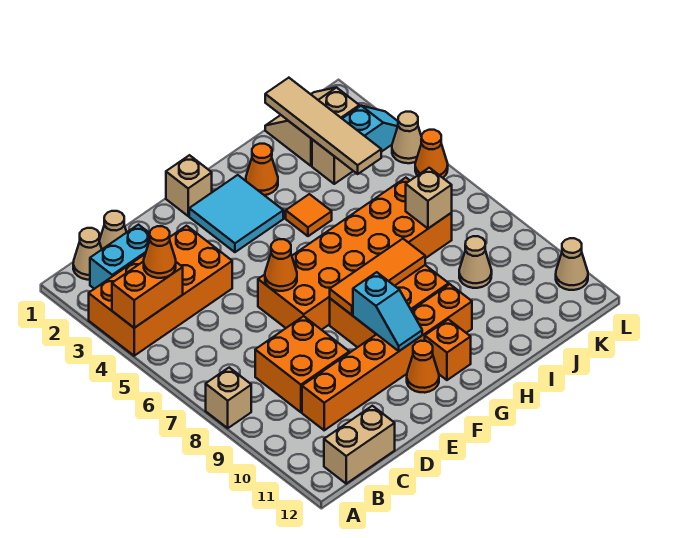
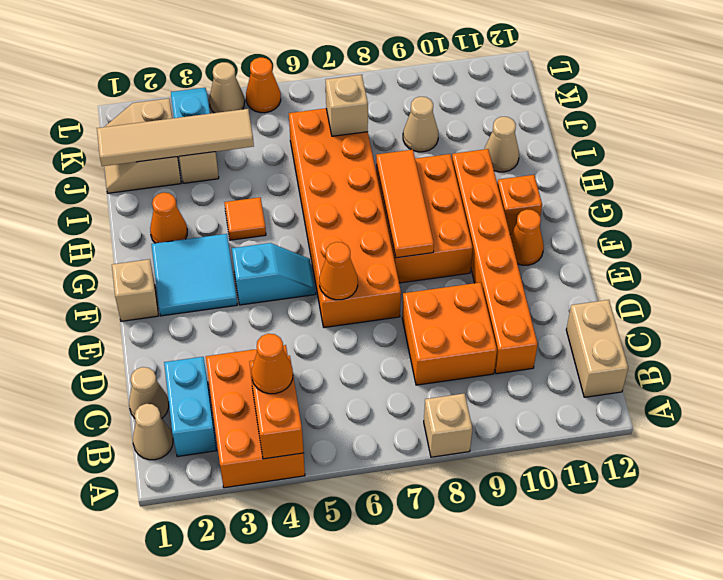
orange 2x4 brick [89,226,232,356] -> orange 2x3 brick [206,345,305,488]
cyan 1x2 slope [353,272,422,351] -> cyan 1x2 slope moved to [232,243,316,305]
tan 1x1 cone [556,238,588,290] -> tan 1x1 cone moved to [485,117,519,172]

